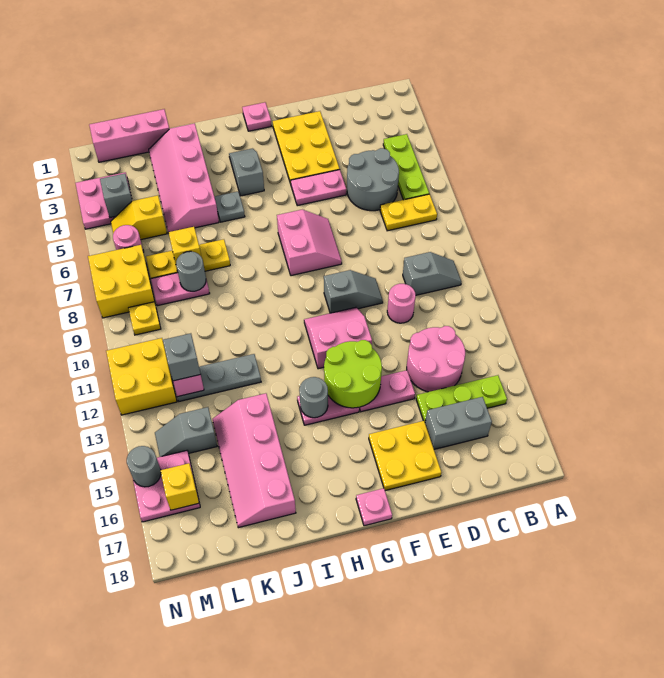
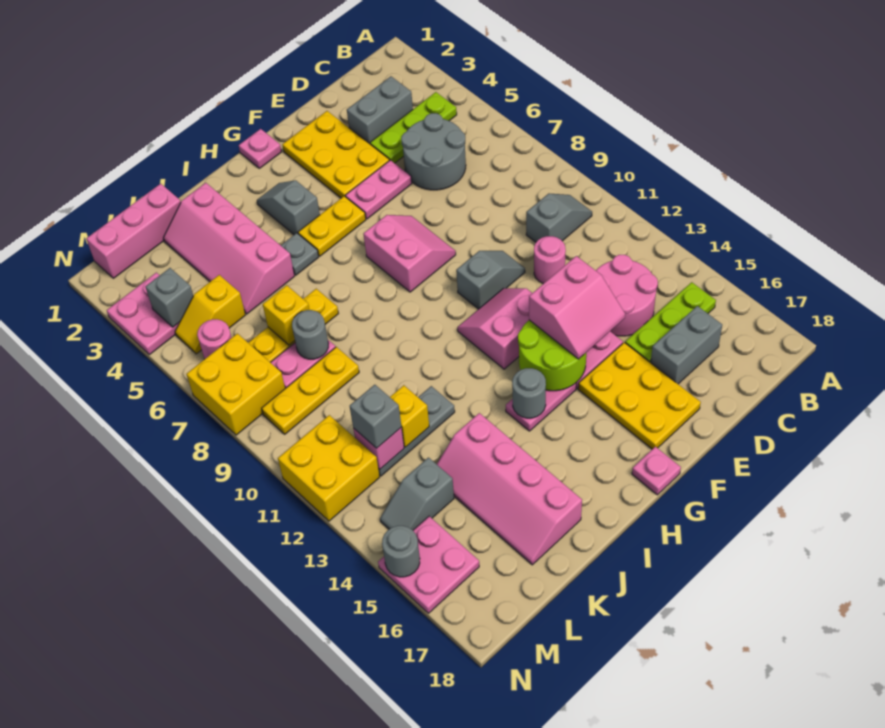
lime 1x3 plate [383,134,429,200] -> lime 1x3 plate turned to [370,92,457,163]
yellow 1x2 plate [380,194,437,231] -> yellow 1x2 plate moved to [298,196,366,256]
none -> grey 1x2 brick [347,76,413,144]
none -> pink 2x2 slope [529,256,625,359]
yellow 2x2 plate [369,421,441,491] -> yellow 2x3 plate [578,342,701,449]
yellow 1x1 plate [129,302,161,335] -> yellow 1x3 plate [262,347,359,434]
yellow 1x1 brick [161,463,199,510] -> yellow 1x1 brick moved to [390,385,429,447]

